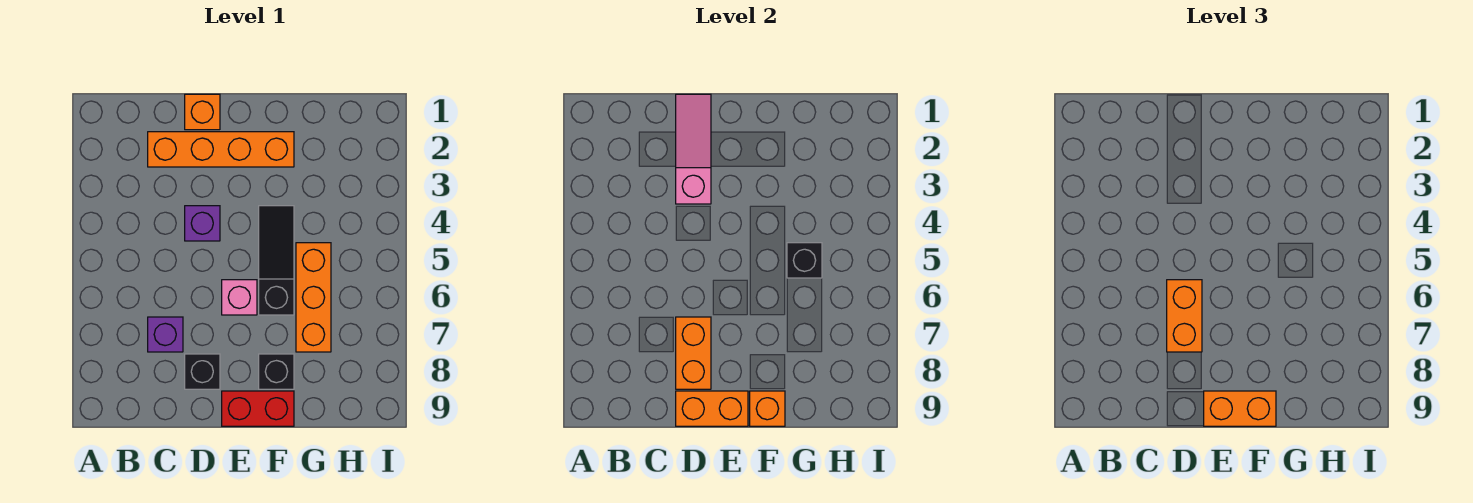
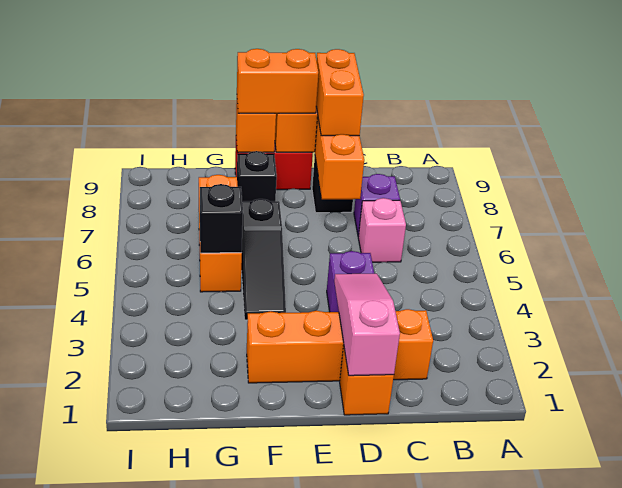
pink 1x3 slope [676,94,711,204] -> pink 1x3 slope turned to [334,274,400,376]
orange 1x2 brick [1167,280,1202,352] -> orange 1x2 brick moved to [316,49,364,136]
pink 1x1 brick [222,280,257,315] -> pink 1x1 brick moved to [358,198,406,262]

